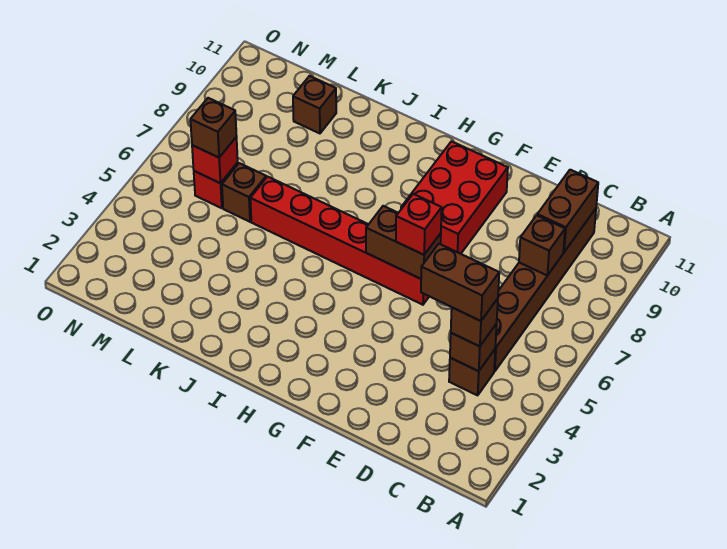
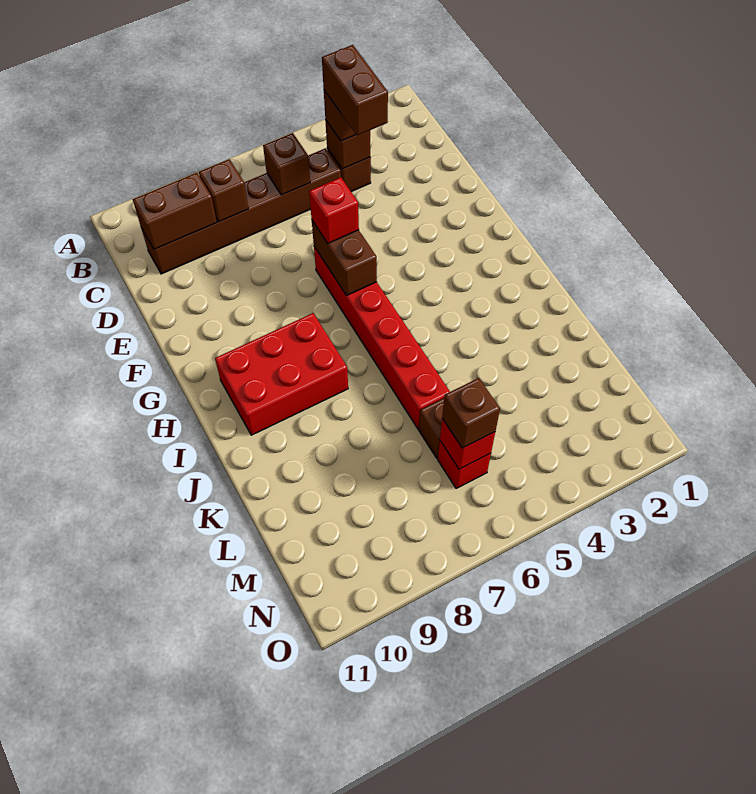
red 2x3 brick [401,141,508,254] -> red 2x3 brick moved to [215,313,348,435]
brown 1x1 brick [293,76,336,133] -> brown 1x1 brick moved to [263,133,310,195]

